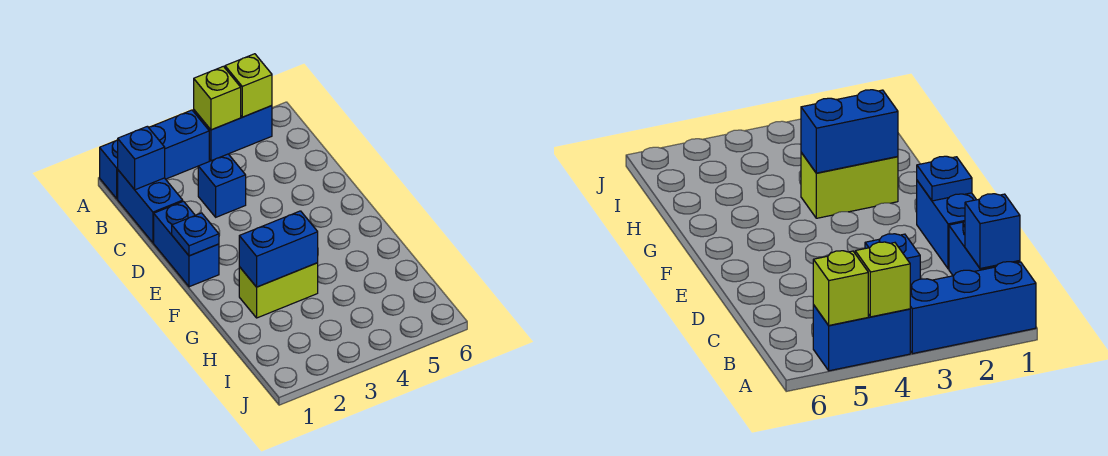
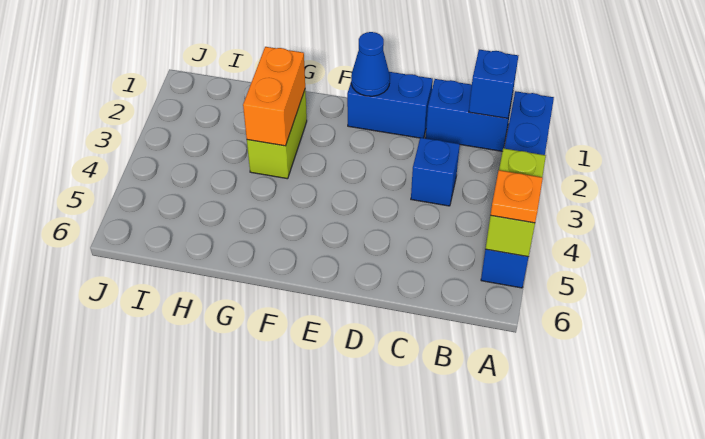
none -> orange 1x1 plate [491,170,543,223]
blue 1x1 plate [172,213,219,256] -> blue 1x1 cone [351,32,390,96]
blue 1x2 brick [239,211,318,287] -> orange 1x2 brick [243,47,305,146]

